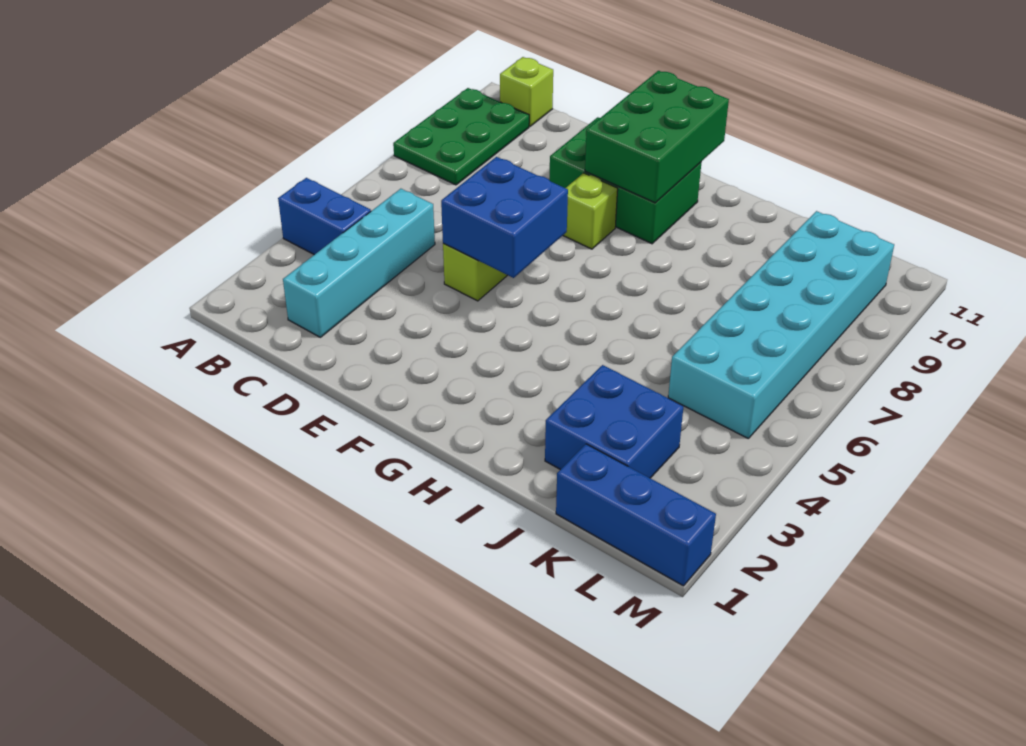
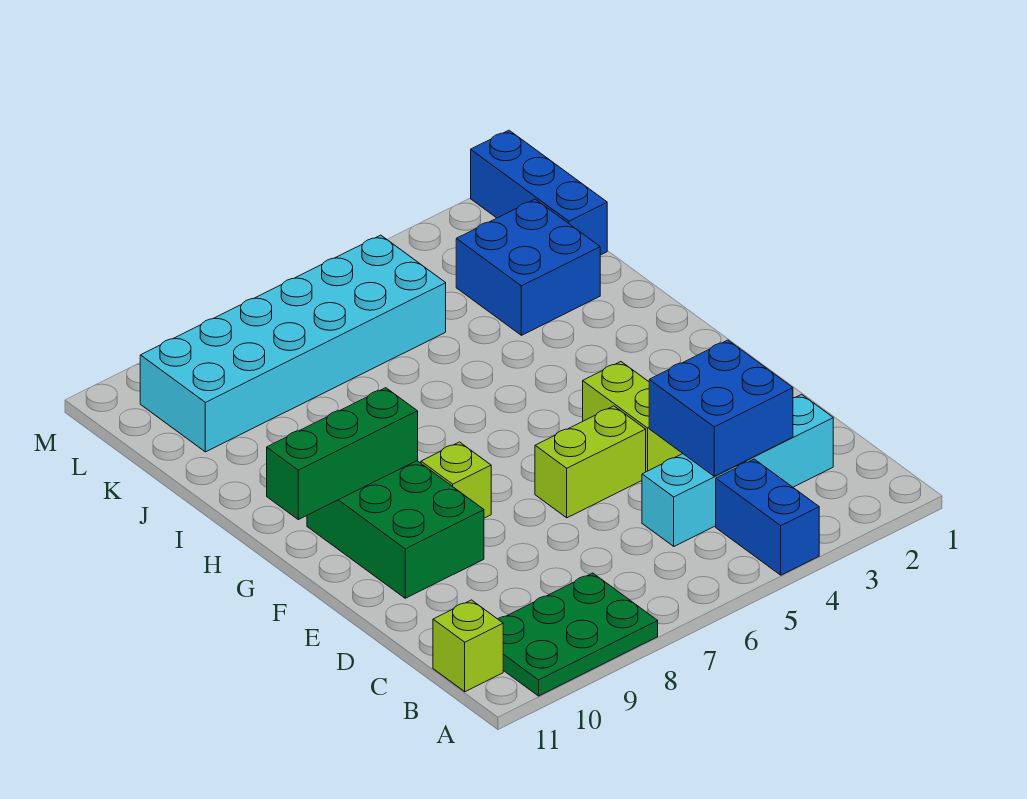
none -> lime 1x2 brick [583,362,683,472]
blue 2x2 brick [441,157,568,278] -> blue 2x2 brick moved to [649,340,793,476]
green 2x3 brick [585,71,729,203] -> green 1x3 brick [267,388,418,520]

